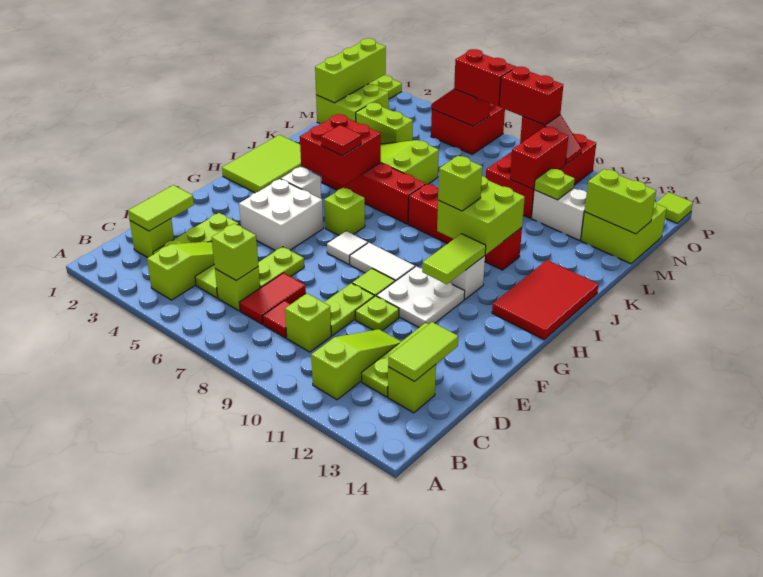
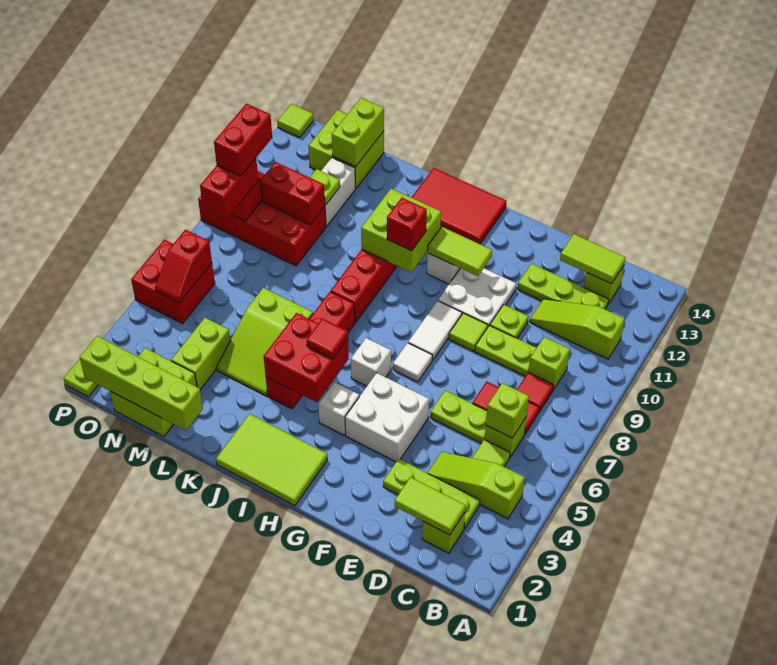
lime 1x1 brick [324,188,365,235] -> white 1x1 brick [351,338,391,386]
lime 1x1 brick [438,156,482,211] -> red 1x1 brick [387,198,427,251]
lime 1x3 brick [315,38,386,103] -> lime 1x4 brick [80,336,203,430]
red 1x2 brick [454,49,516,106] -> red 1x2 brick moved to [214,104,272,176]

